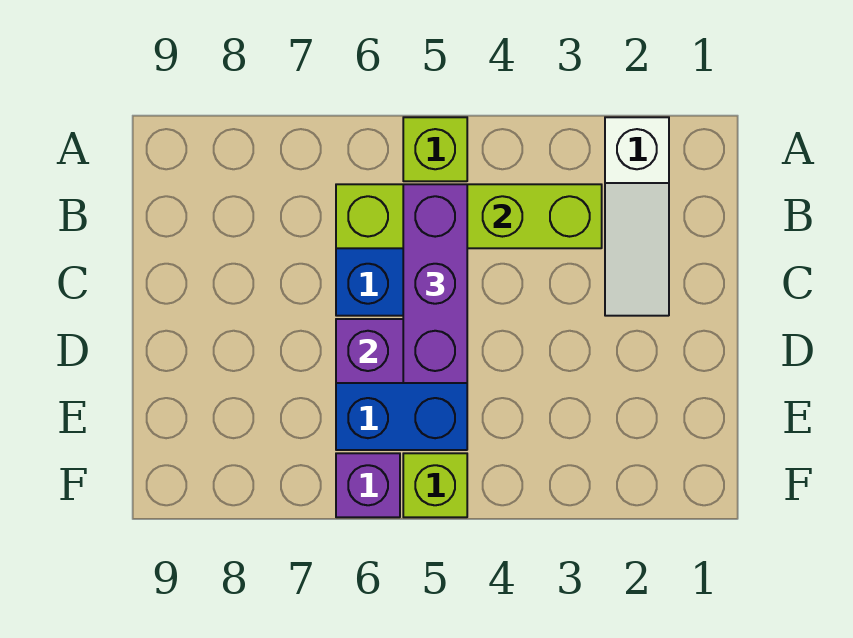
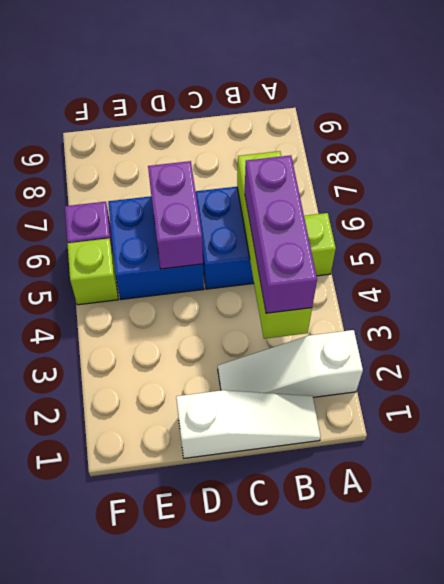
none -> white 1x3 slope [176,390,321,458]
purple 1x3 brick [403,184,467,383] -> purple 1x3 brick turned to [245,155,317,313]

